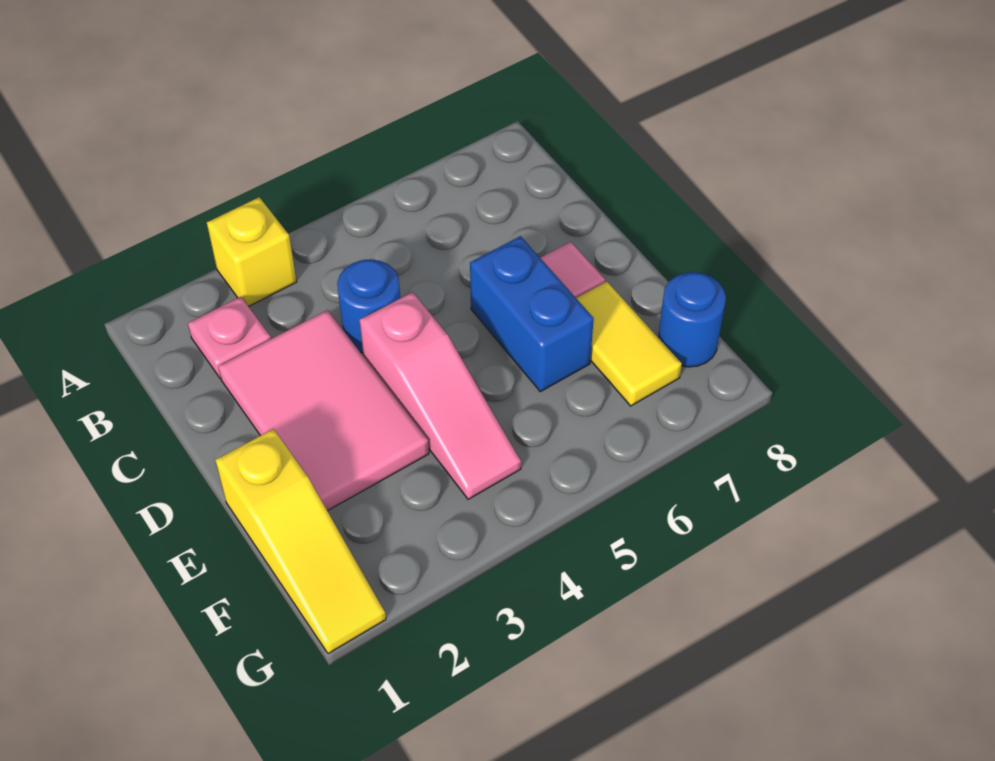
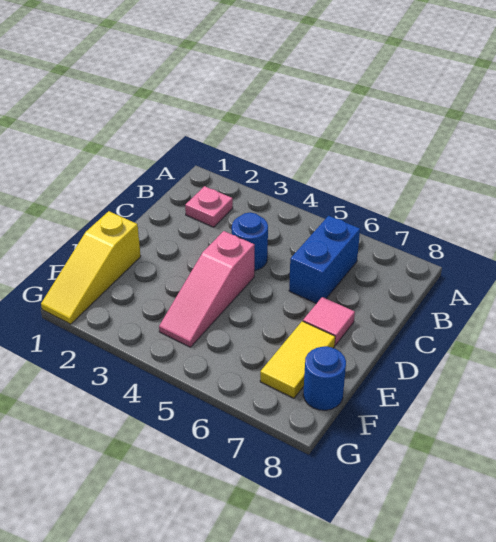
yellow 1x1 brick [207,197,297,306] -> none
pink 2x3 tile [218,310,429,511] -> none
blue 1x2 brick [470,236,594,392] -> blue 1x2 brick moved to [289,216,360,304]

